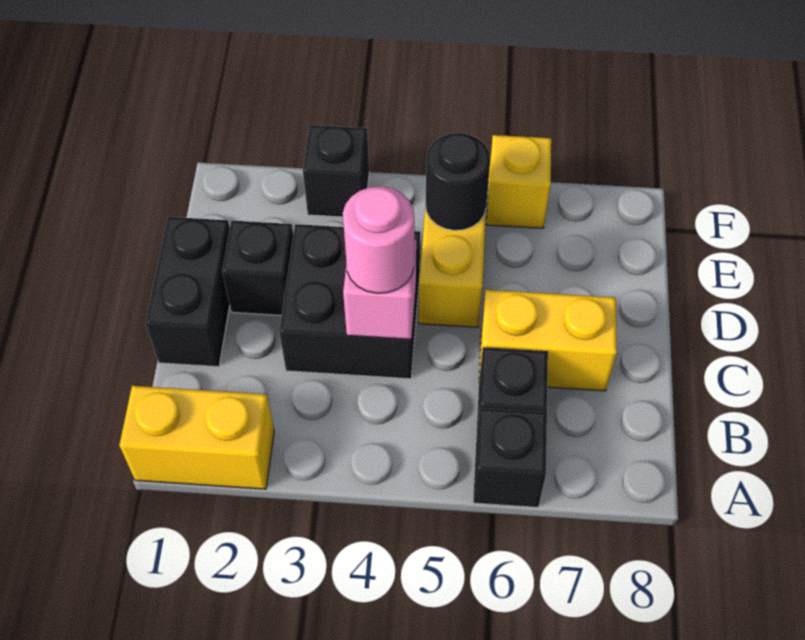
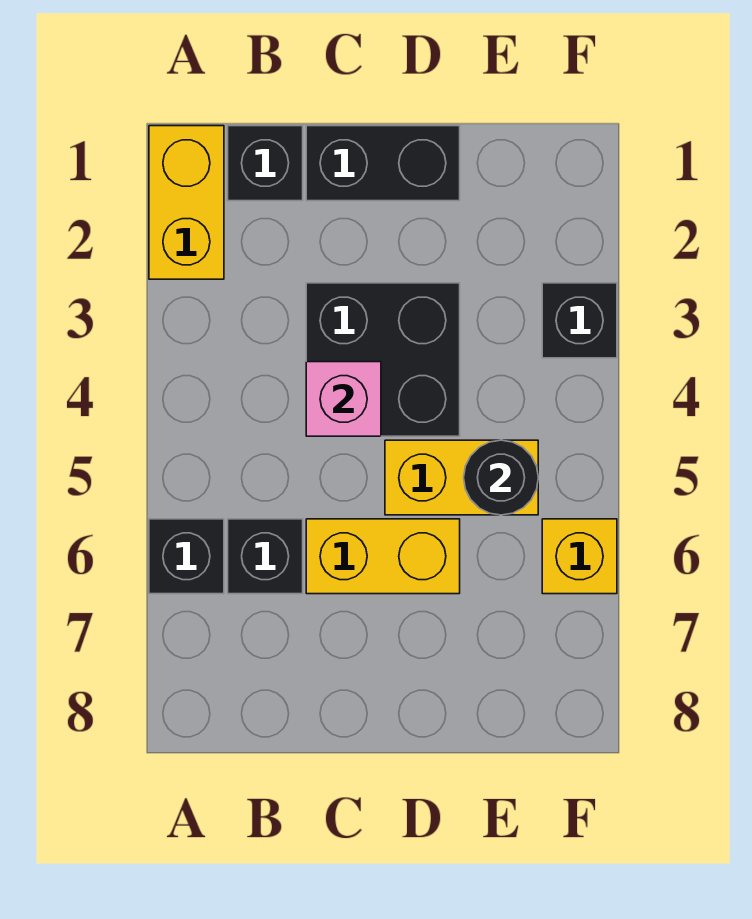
pink 1x1 round brick [343,186,414,293] -> none
yellow 1x2 brick [479,290,617,391] -> yellow 1x2 brick turned to [306,519,460,594]
black 1x1 brick [222,220,293,315] -> black 1x1 brick moved to [228,126,303,201]

